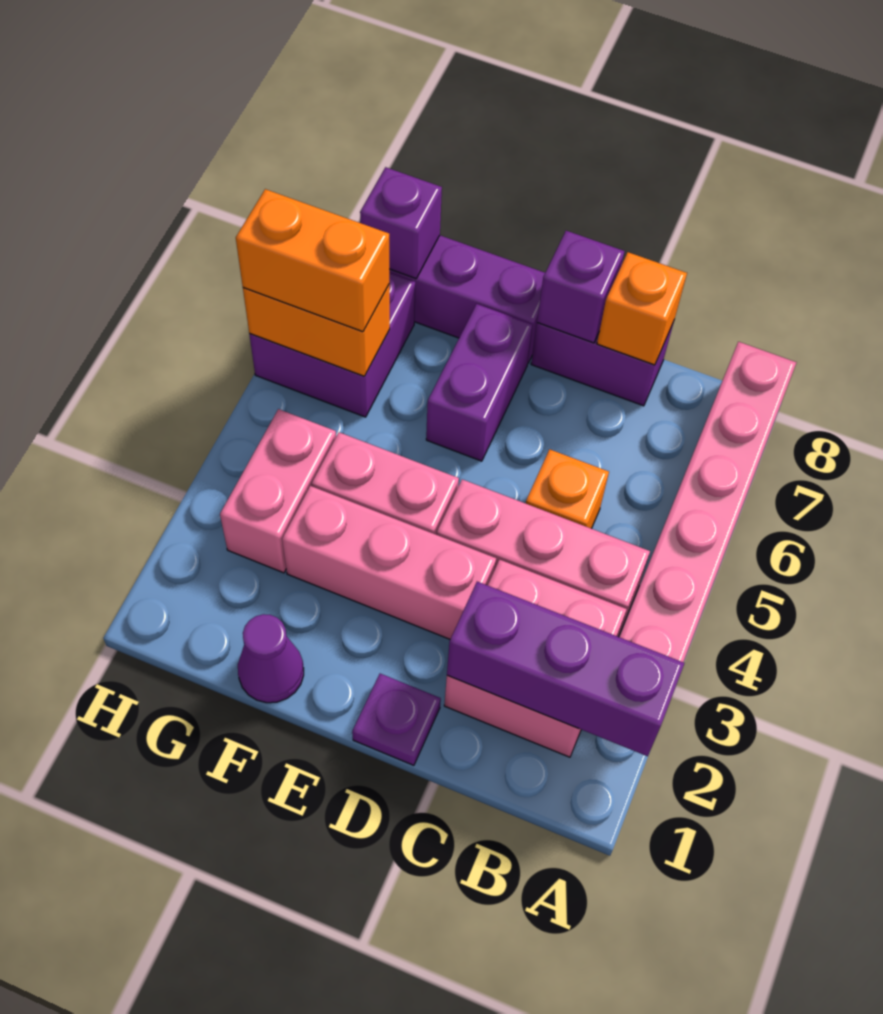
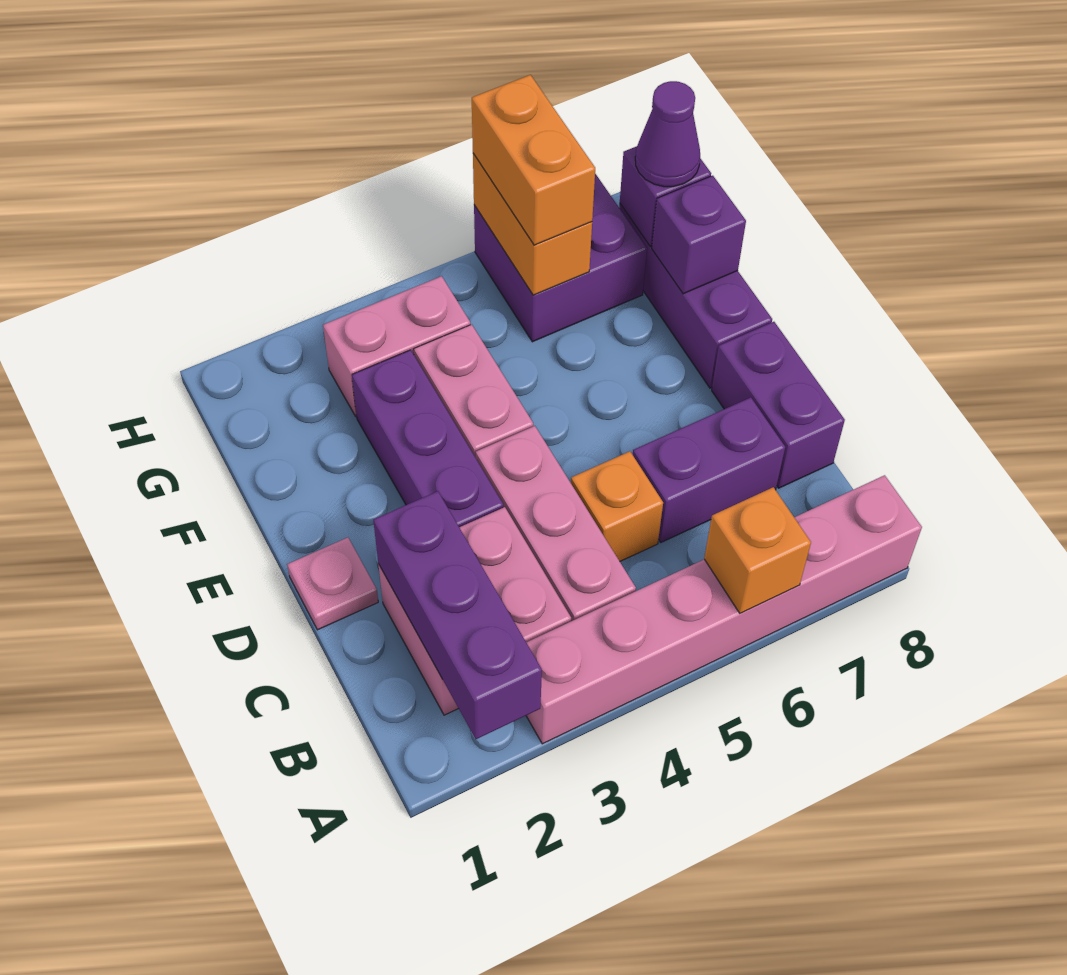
orange 1x1 brick [597,252,687,365] -> orange 1x1 brick moved to [704,487,811,613]
purple 1x1 plate [352,674,441,765] -> pink 1x1 plate [287,538,378,630]
pink 1x3 brick [282,486,496,639] -> purple 1x3 brick [352,350,503,527]
purple 1x1 brick [537,231,624,343] -> purple 1x1 brick moved to [652,176,746,294]
purple 1x2 brick [426,304,533,461] -> purple 1x2 brick moved to [633,397,785,542]
purple 1x1 cone [238,614,304,703] -> purple 1x1 cone moved to [635,81,700,187]

